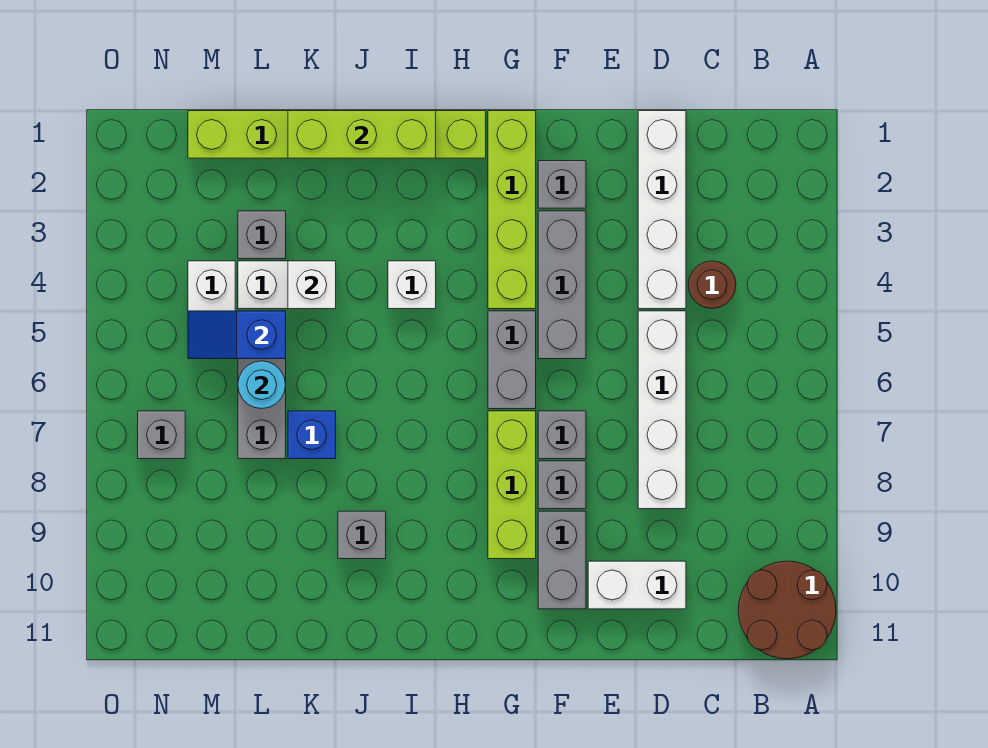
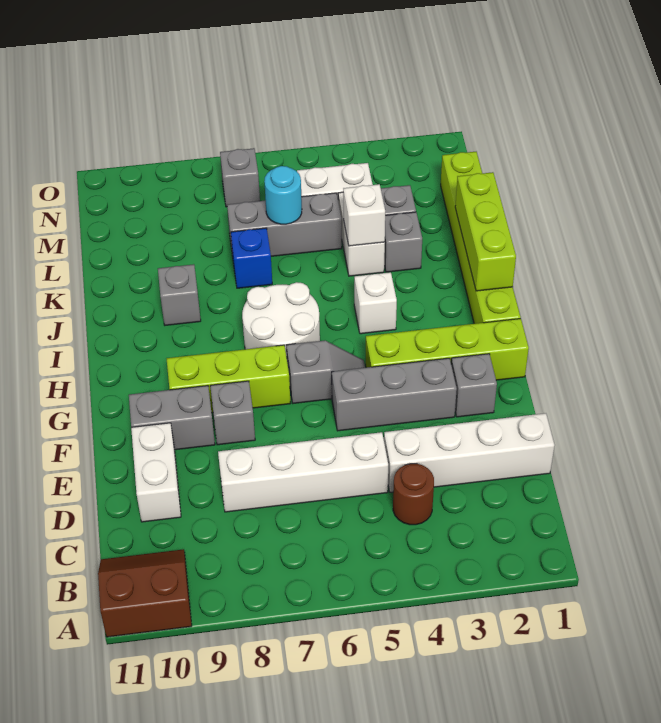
brown 2x2 round brick [738,561,836,659] -> brown 2x2 slope [98,549,192,637]
grey 1x1 brick [538,411,586,459] -> grey 1x1 brick moved to [384,212,422,272]
grey 1x2 brick [488,311,536,409] -> grey 1x2 slope [287,341,365,403]
none -> white 2x2 round brick [242,282,320,357]
blue 1x2 slope [188,311,286,359] -> none

